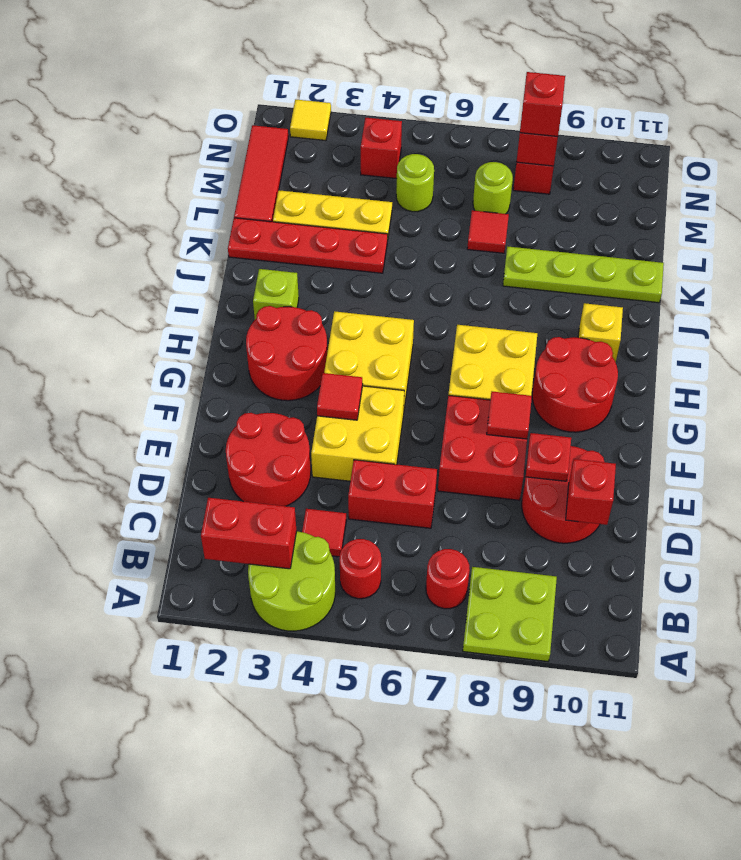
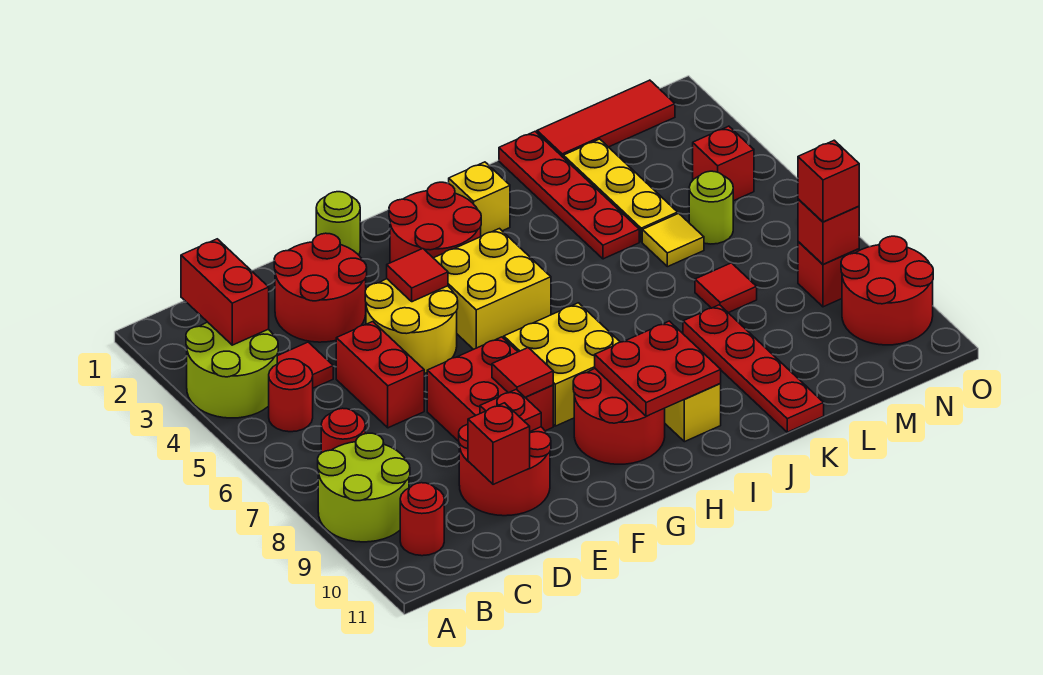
lime 2x2 plate [463,567,557,662] -> lime 2x2 round brick [318,433,410,542]
none -> red 1x1 round brick [400,483,444,556]
yellow 2x2 brick [311,386,404,481] -> yellow 2x2 round brick [365,279,458,373]
none -> red 2x2 plate [595,321,721,416]
lime 1x1 brick [253,269,299,319] -> yellow 1x1 brick [449,162,510,237]
lime 1x4 plate [503,246,664,303] -> red 1x4 plate [683,305,824,432]
lime 1x1 round brick [473,162,513,214] -> lime 1x1 round brick moved to [316,192,360,255]
none -> red 2x2 round brick [841,236,933,345]
yellow 1x1 tile [290,99,331,140] -> yellow 1x1 tile moved to [642,213,704,267]

